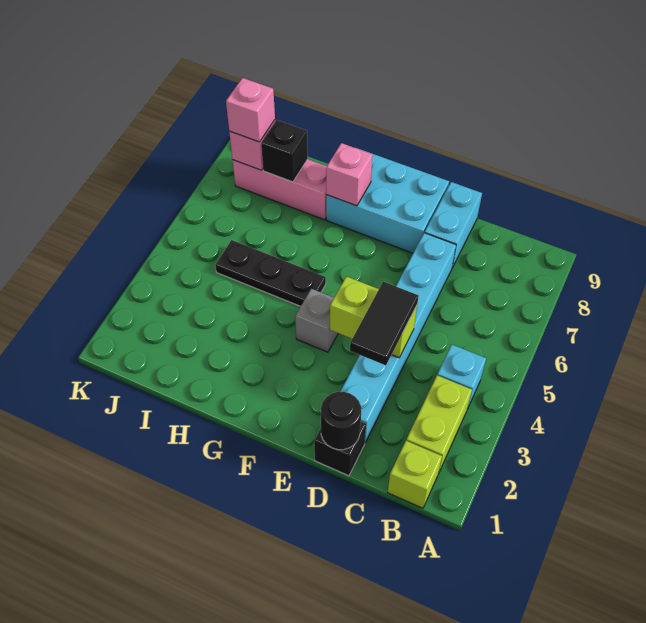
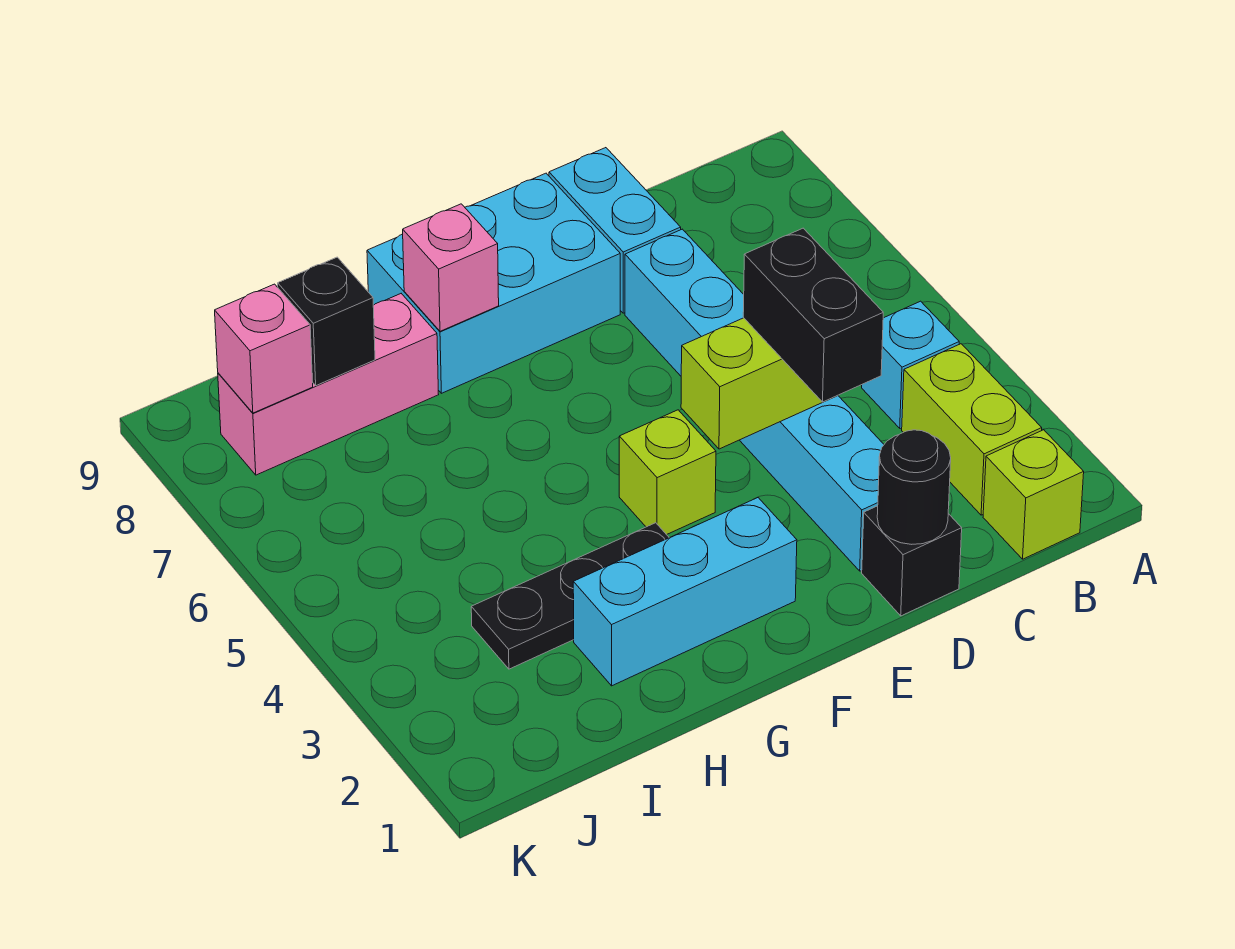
black 1x2 tile [350,282,419,366] -> black 1x2 brick [743,228,883,402]
none -> cyan 1x3 brick [573,498,797,686]
grey 1x1 brick [295,289,338,352] -> lime 1x1 brick [619,410,716,535]
black 1x3 plate [215,240,326,306] -> black 1x3 plate moved to [471,523,669,669]
pink 1x1 brick [226,78,275,142] -> none

